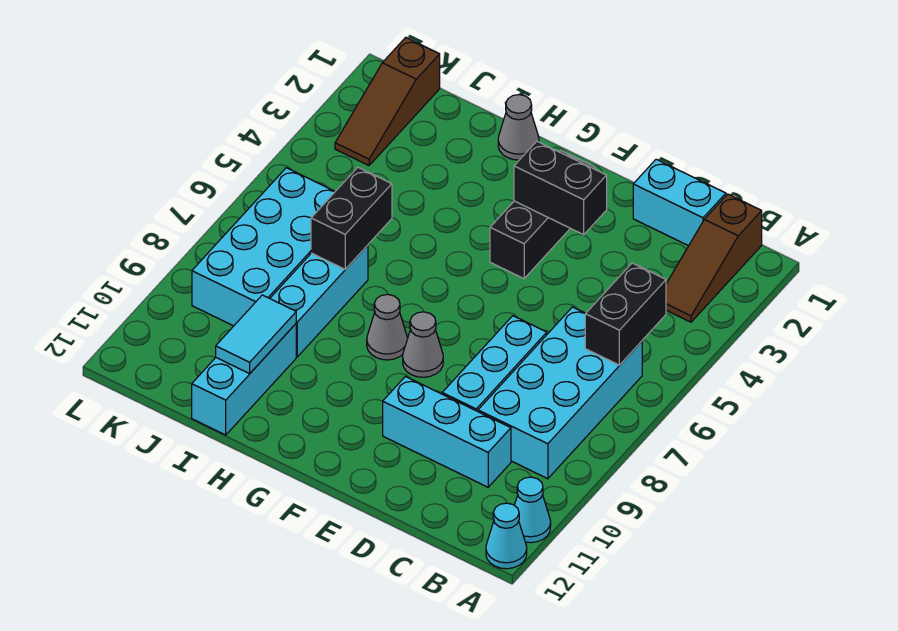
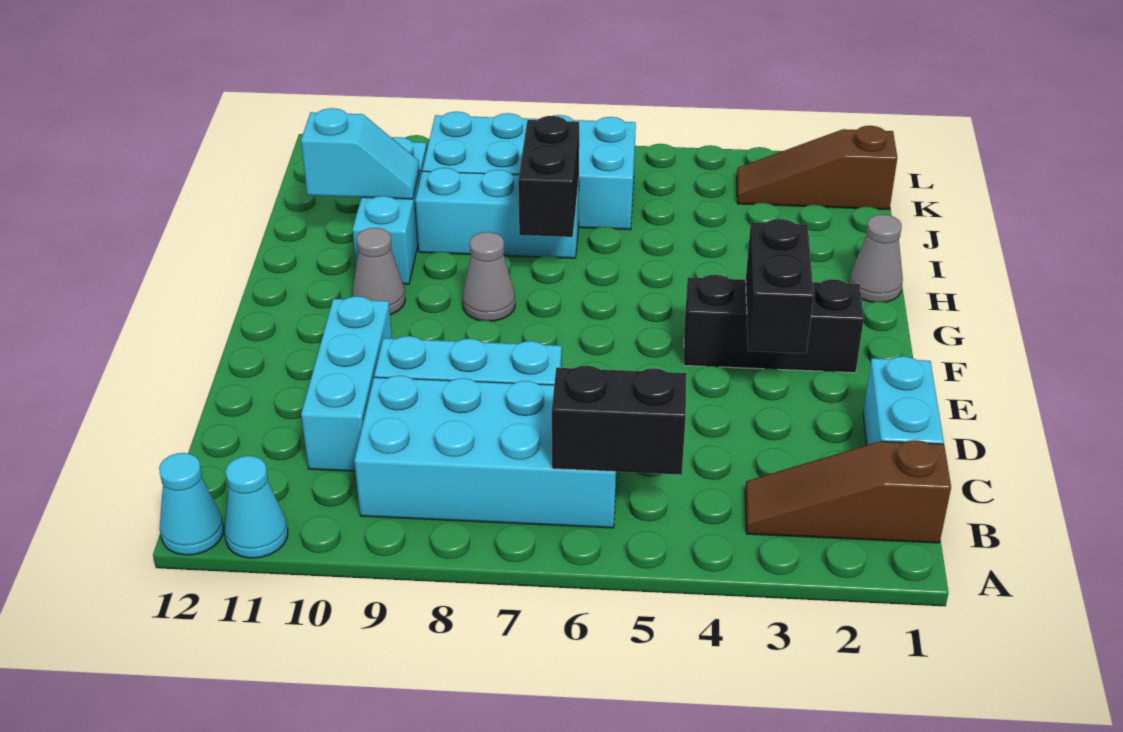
grey 1x1 cone [403,312,443,377] -> grey 1x1 cone moved to [352,228,405,315]
black 1x2 brick [311,167,392,269] -> black 1x2 brick turned to [518,116,579,237]
cyan 1x3 brick [192,324,296,435] -> cyan 1x3 brick turned to [353,137,427,284]
cyan 1x2 tile [216,295,296,374] -> cyan 1x2 slope [301,108,419,199]

